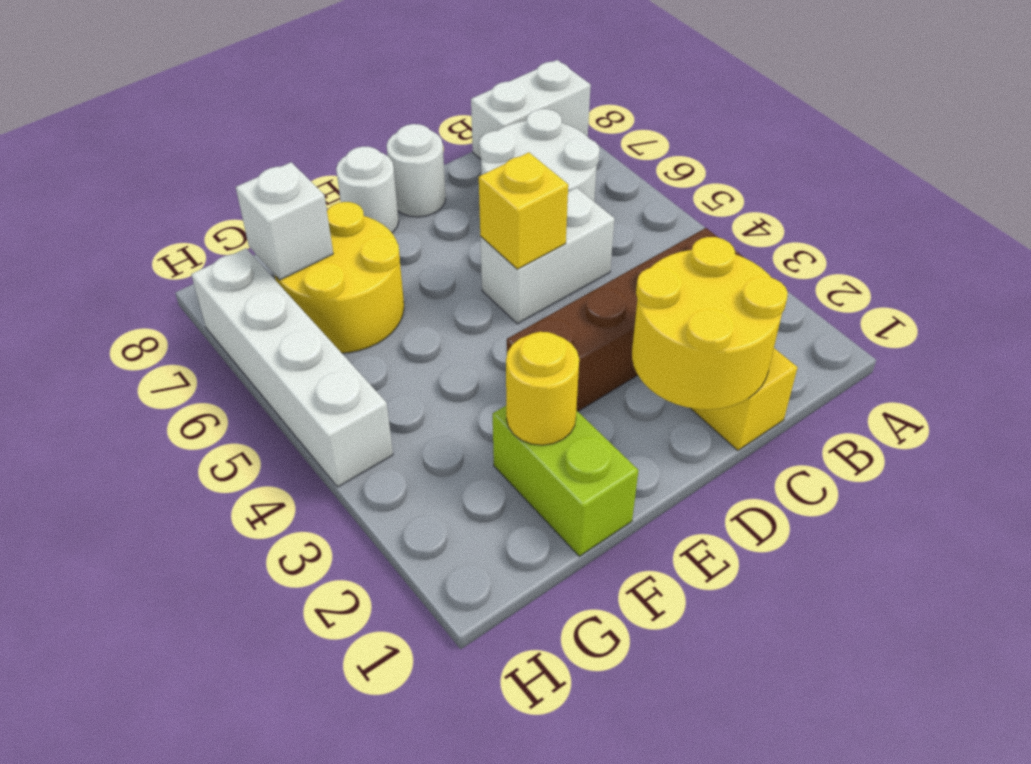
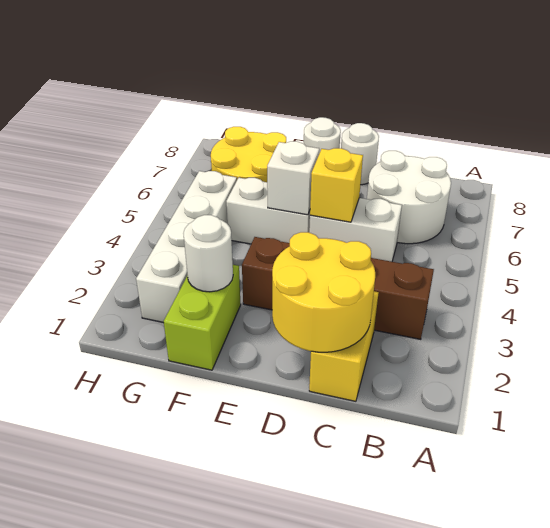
white 1x2 brick [471,60,591,159] -> white 1x2 brick moved to [226,178,310,244]
yellow 1x1 round brick [506,332,579,445] -> white 1x1 round brick [183,215,233,292]
white 1x1 brick [236,162,333,280] -> white 1x1 brick moved to [267,141,319,215]
white 1x4 brick [191,248,393,487] -> white 1x4 brick moved to [136,171,237,323]

